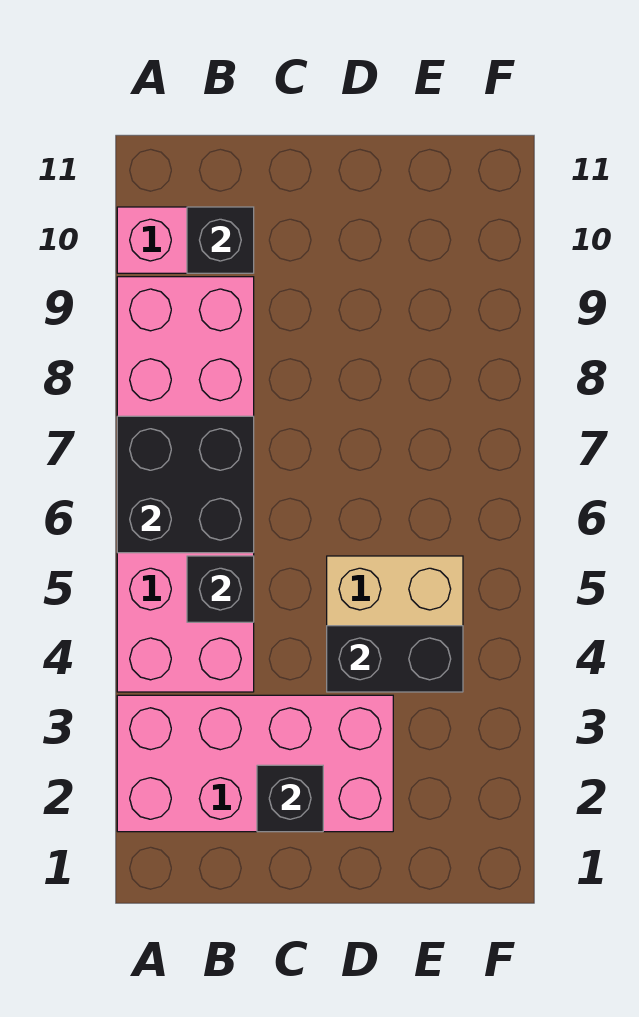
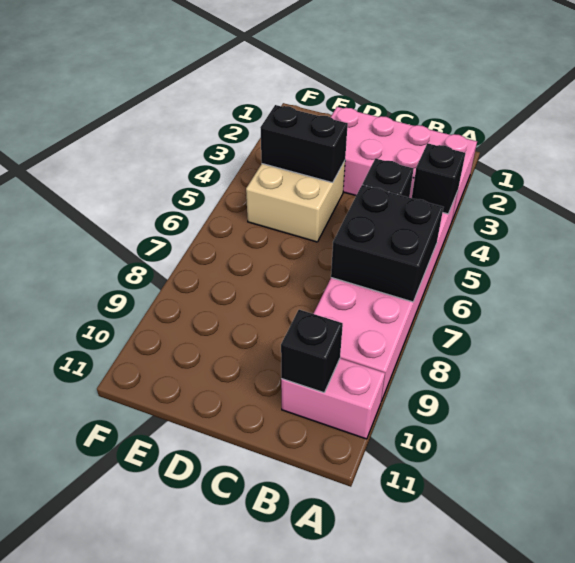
black 1x1 brick [257,765,323,832] -> black 1x1 brick moved to [412,143,465,214]

